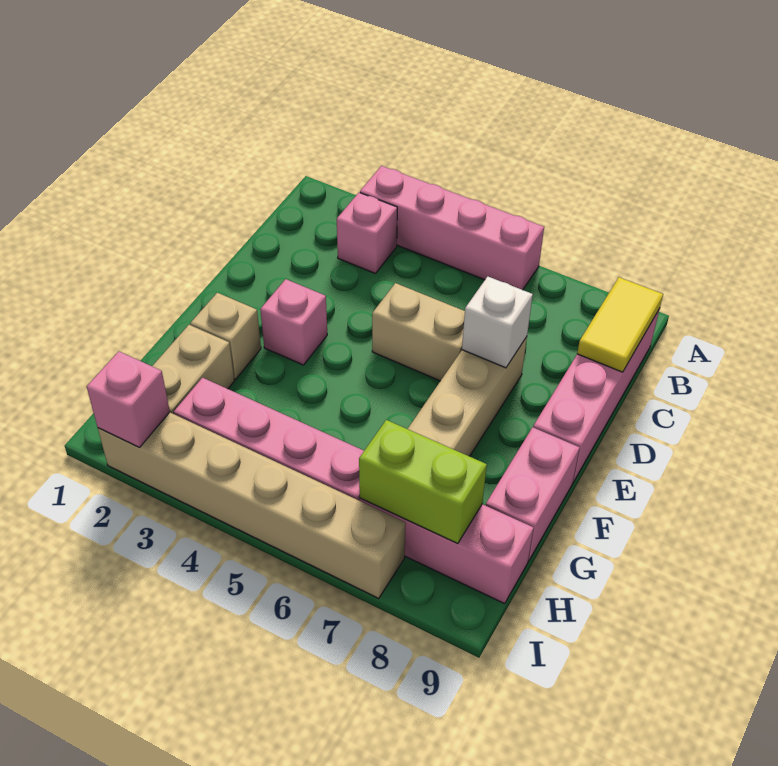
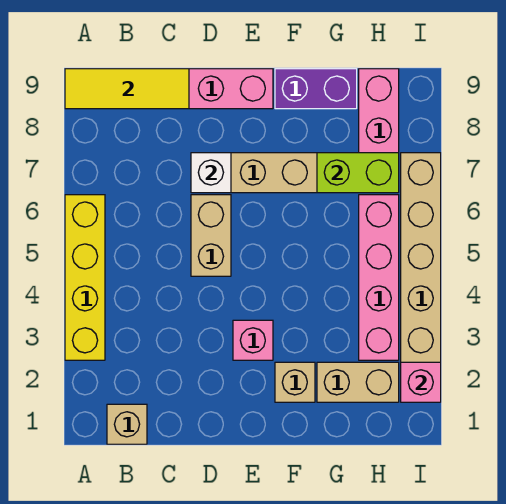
pink 1x4 brick [360,166,544,290] -> yellow 1x4 brick [65,195,105,360]
none -> tan 1x1 brick [107,404,147,444]
pink 1x1 brick [337,193,397,274] -> none
yellow 1x2 tile [577,277,663,372] -> yellow 1x3 tile [65,69,189,109]
pink 1x2 brick [486,427,580,561] -> purple 1x2 brick [275,69,357,109]
lime 1x2 brick [359,420,487,544] -> lime 1x2 brick turned to [317,153,399,193]

